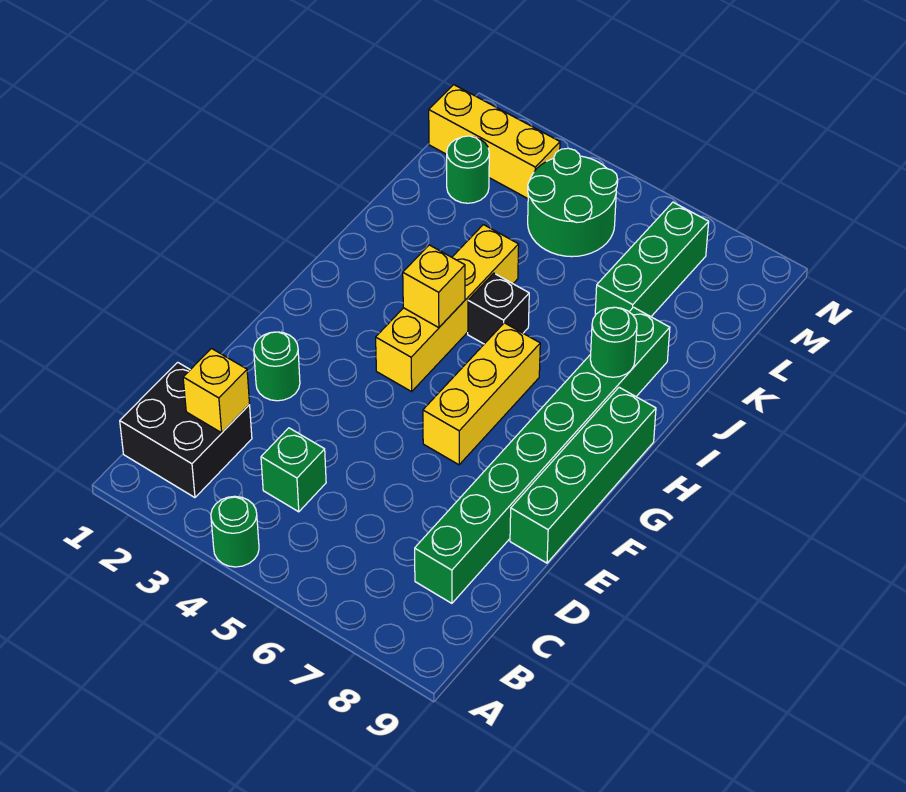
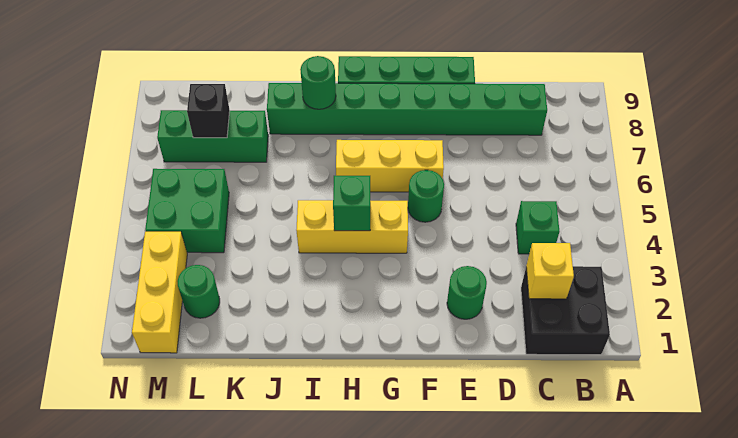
green 1x1 round brick [211,496,259,567] -> green 1x1 round brick moved to [408,170,444,222]
yellow 1x4 brick [376,225,519,392] -> yellow 1x3 brick [296,200,408,253]
yellow 1x1 brick [403,245,465,328] -> green 1x1 brick [333,176,370,231]
black 1x1 brick [468,273,529,344] -> black 1x1 brick moved to [187,84,230,138]
green 2x2 round brick [528,148,618,257] -> green 2x2 brick [145,169,229,253]

